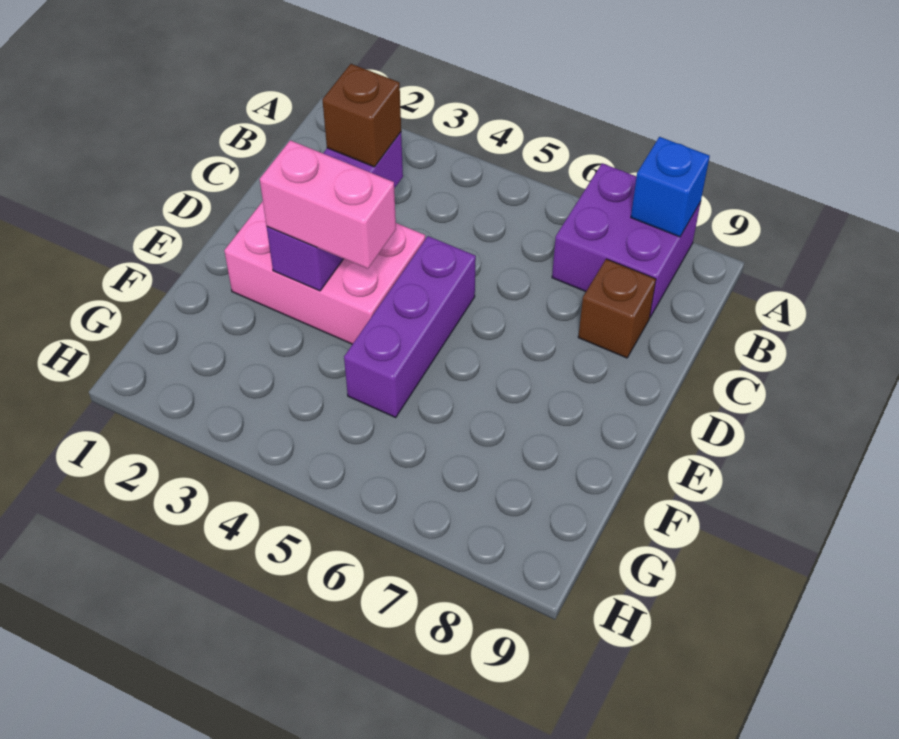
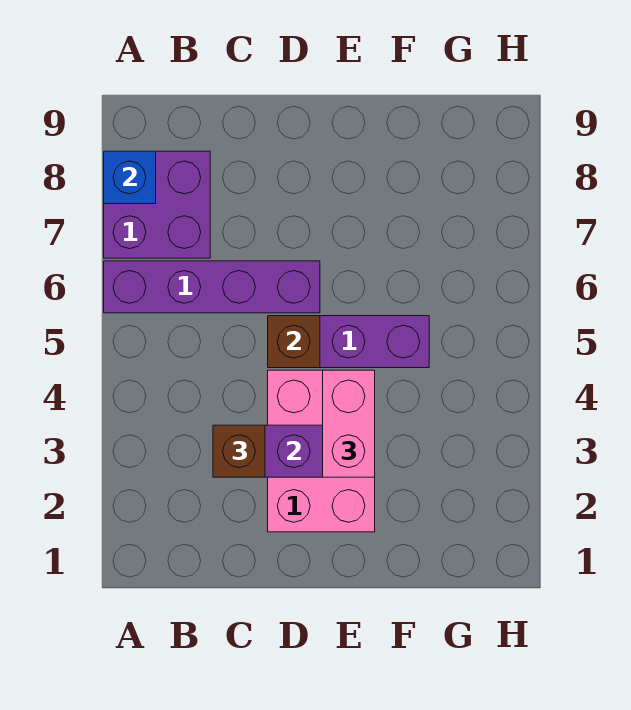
none -> purple 1x4 brick [104,261,320,313]
brown 1x1 brick [578,259,656,358] -> brown 1x1 brick moved to [268,316,320,368]

